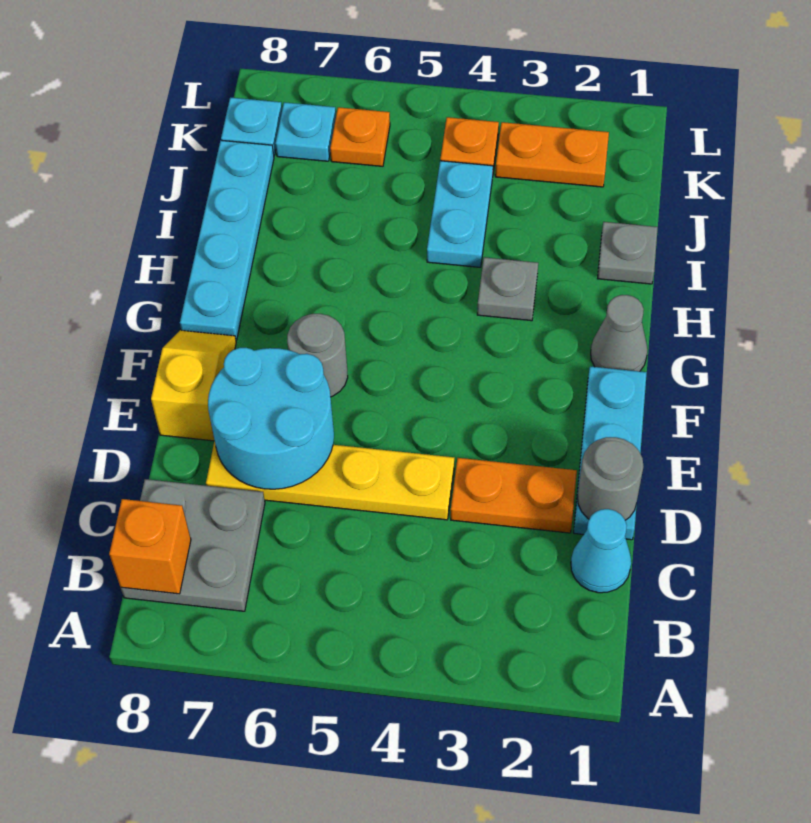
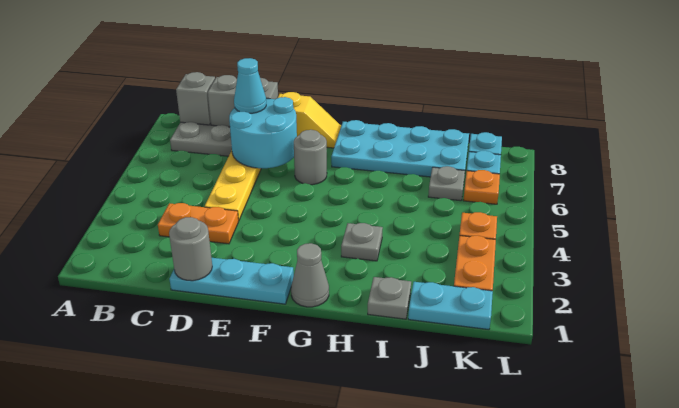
orange 1x1 brick [109,499,191,594] -> grey 1x1 brick [176,72,215,125]
cyan 1x1 cone [571,509,631,593] -> cyan 1x1 cone moved to [234,58,266,113]
none -> grey 1x2 brick [208,75,278,127]
orange 1x2 plate [451,458,577,533] -> orange 1x2 plate turned to [158,203,238,244]
cyan 1x4 plate [180,140,274,340] -> cyan 2x4 plate [331,120,469,177]
cyan 1x2 plate [427,161,493,267] -> cyan 1x2 plate moved to [408,282,493,330]
none -> grey 1x1 plate [428,166,465,201]

